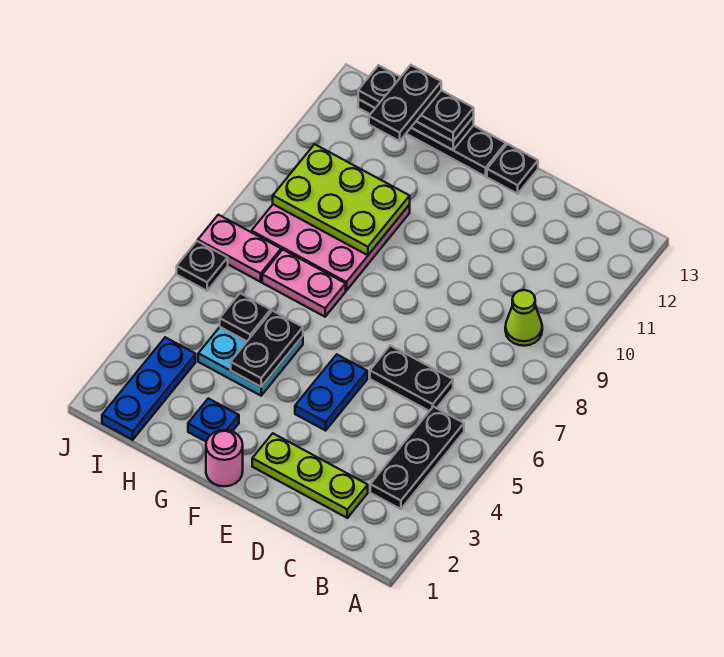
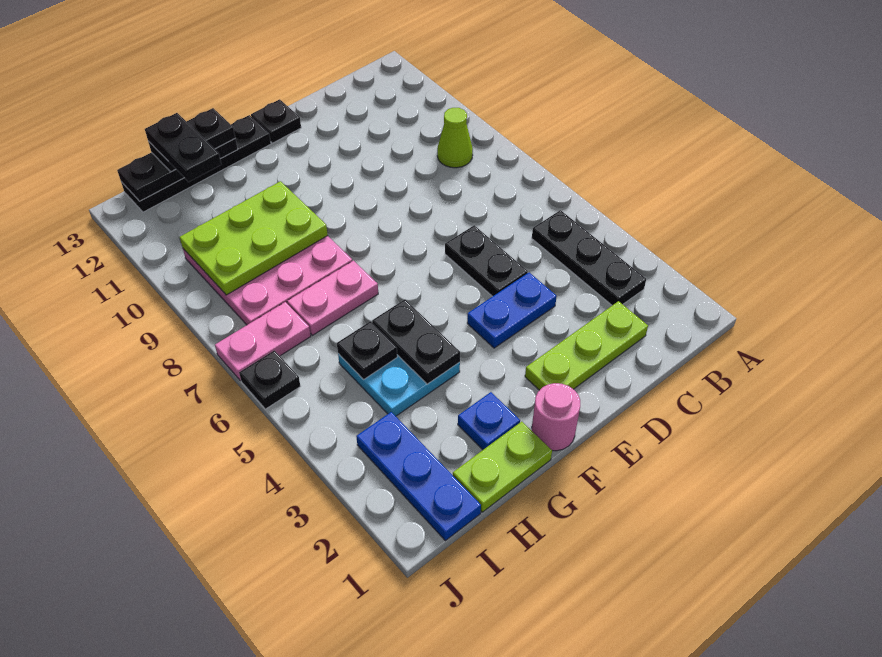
black 1x2 plate [370,345,453,411] -> black 1x2 plate turned to [445,225,528,297]
blue 1x2 plate [295,354,367,431] -> blue 1x2 plate turned to [467,272,557,348]
none -> lime 1x2 plate [453,422,552,512]

